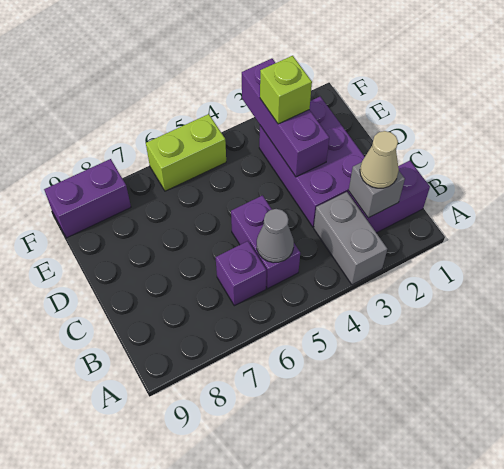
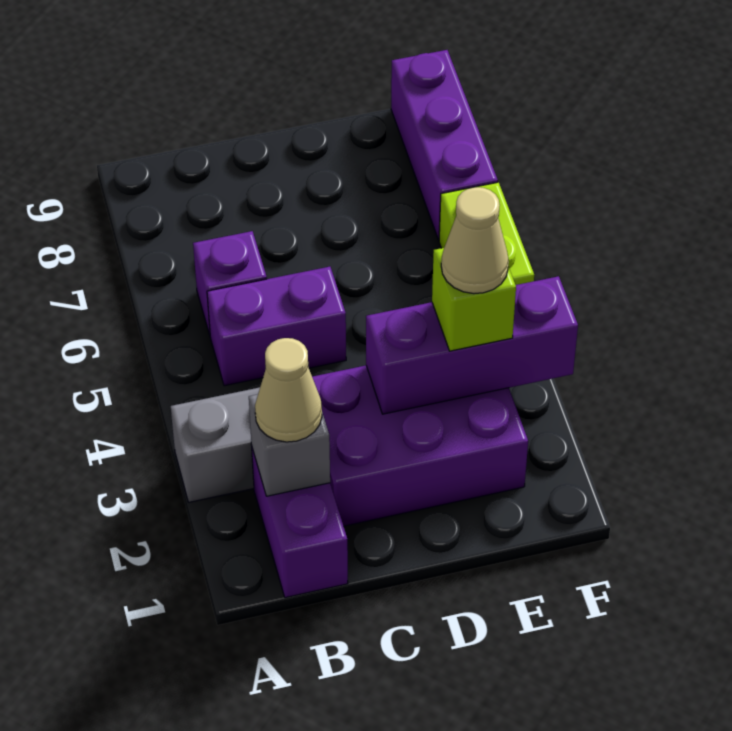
grey 1x1 cone [257,209,294,263] -> none
none -> tan 1x1 cone [441,187,509,294]
purple 1x2 brick [44,159,131,238] -> purple 1x3 brick [391,50,498,240]

